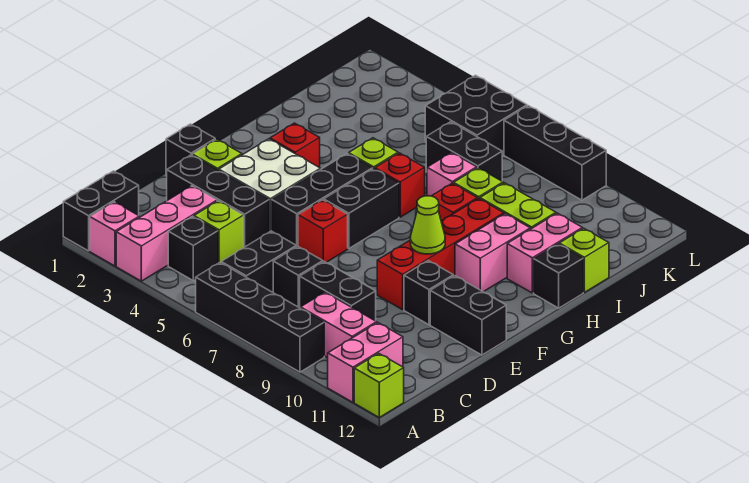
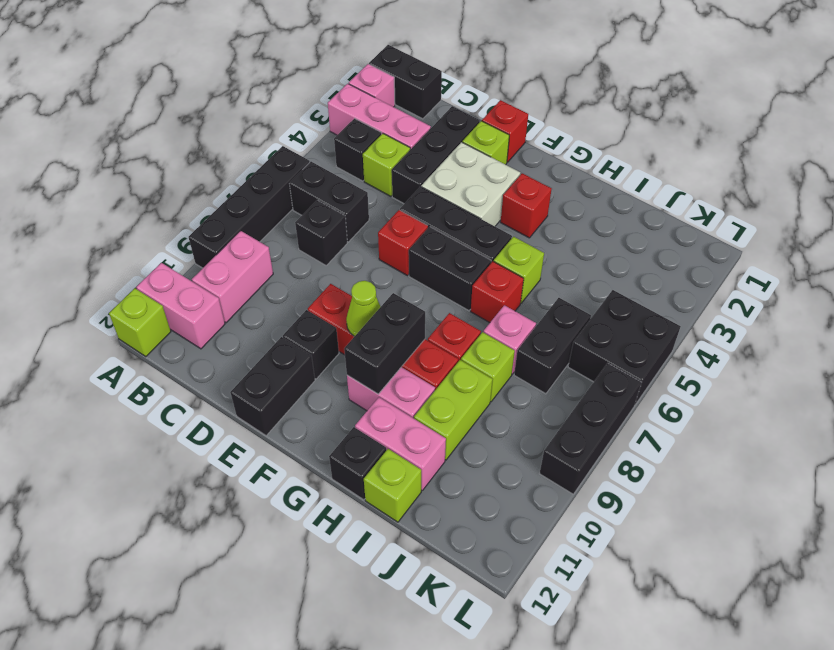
black 1x2 brick [300,262,376,321] -> black 1x2 brick moved to [344,293,425,394]
black 1x1 brick [166,124,215,174] -> red 1x1 brick [482,100,528,162]

